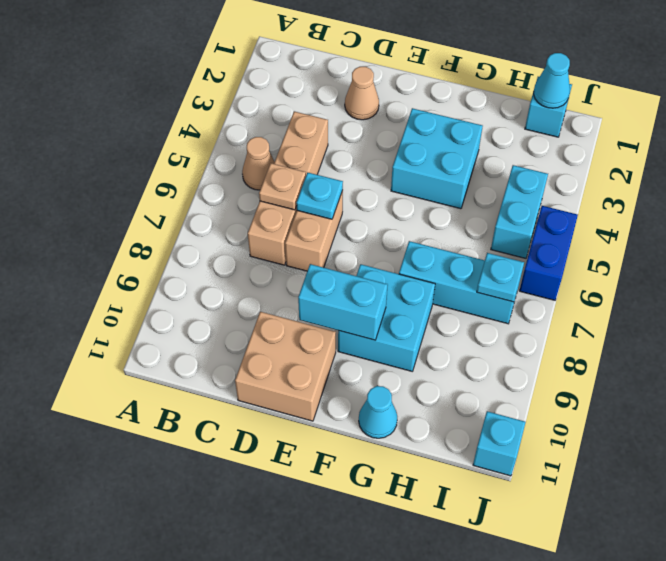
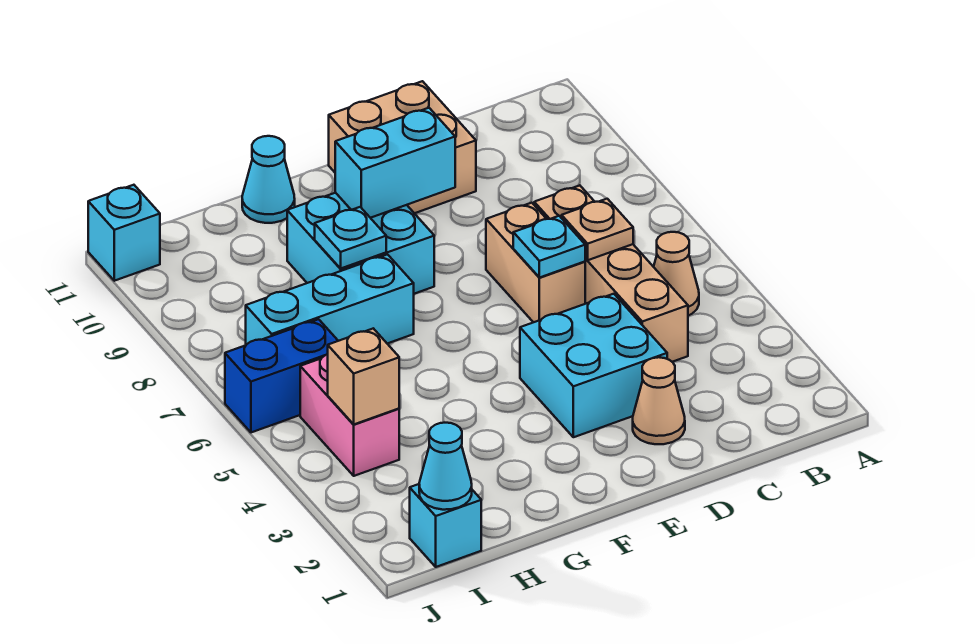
cyan 2x2 brick [391,108,483,209] -> cyan 2x2 brick moved to [520,294,667,437]
cyan 1x2 brick [491,165,548,258] -> pink 1x2 brick [300,354,399,476]
none -> tan 1x1 brick [328,328,399,424]
cyan 1x1 plate [477,253,524,302] -> cyan 1x1 plate moved to [315,207,386,268]
blue 1x2 brick [519,206,578,300] -> blue 1x2 brick turned to [225,319,338,432]

